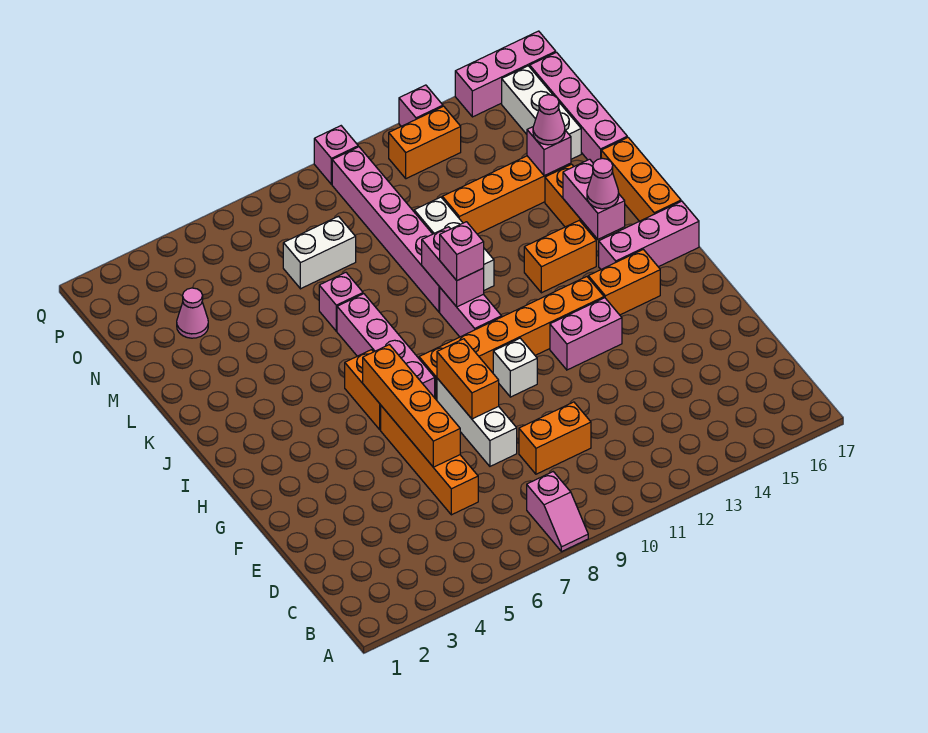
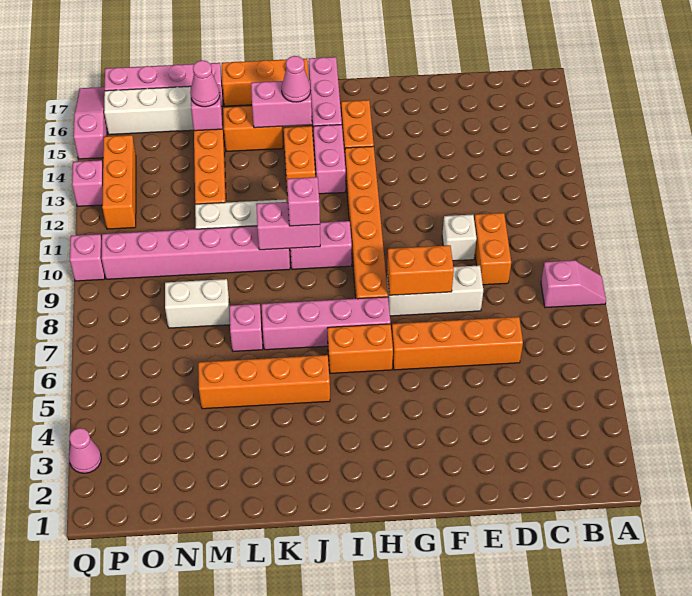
orange 1x4 brick [363,345,460,467] -> orange 1x4 brick moved to [198,355,330,409]
white 1x1 brick [493,338,537,397] -> white 1x1 brick moved to [442,215,477,261]
pink 1x2 brick [550,298,622,370] -> pink 1x2 brick moved to [313,125,346,194]
pink 1x1 cone [177,288,208,338] -> pink 1x1 cone moved to [69,428,101,473]
white 1x2 brick [283,216,356,289] -> white 1x2 brick turned to [165,279,230,328]
orange 1x2 brick [389,106,461,179] -> orange 1x3 brick [102,135,136,229]
pink 1x3 brick [455,31,556,117] -> pink 1x3 slope [74,87,107,159]

